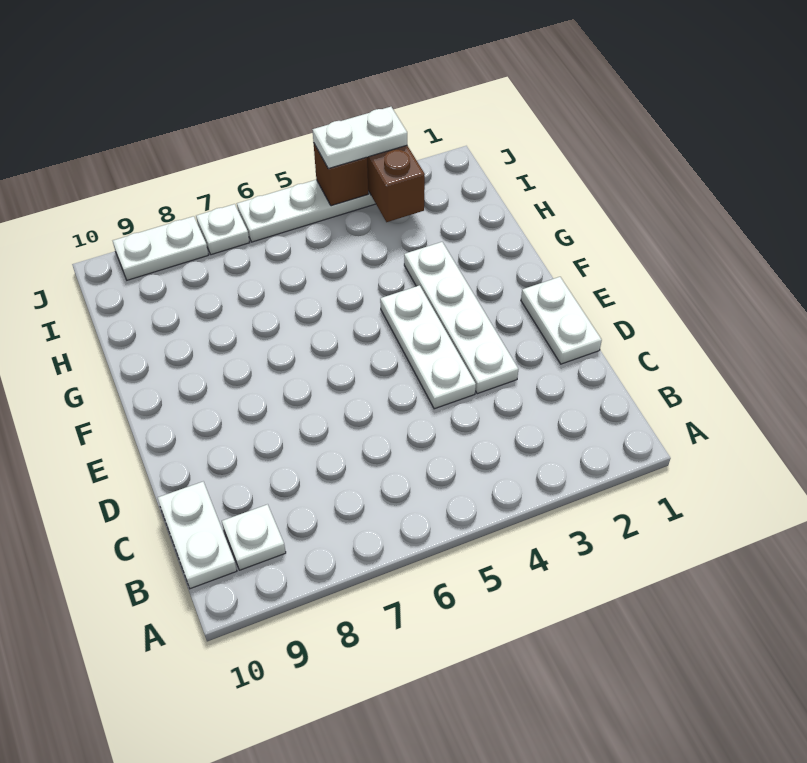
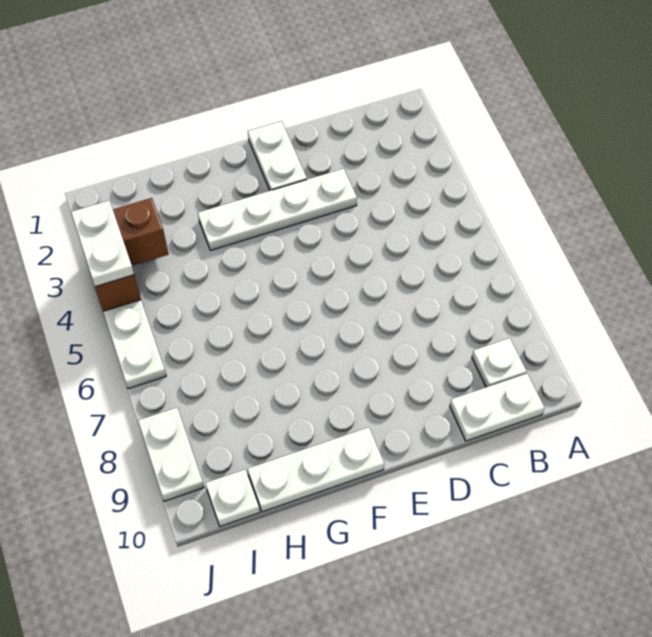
white 1x2 plate [521,277,602,364] -> white 1x2 plate turned to [248,121,307,191]
white 1x3 plate [380,285,476,409] -> white 1x3 plate moved to [248,427,384,512]
white 1x1 plate [196,204,250,255] -> white 1x1 plate moved to [205,470,260,526]

